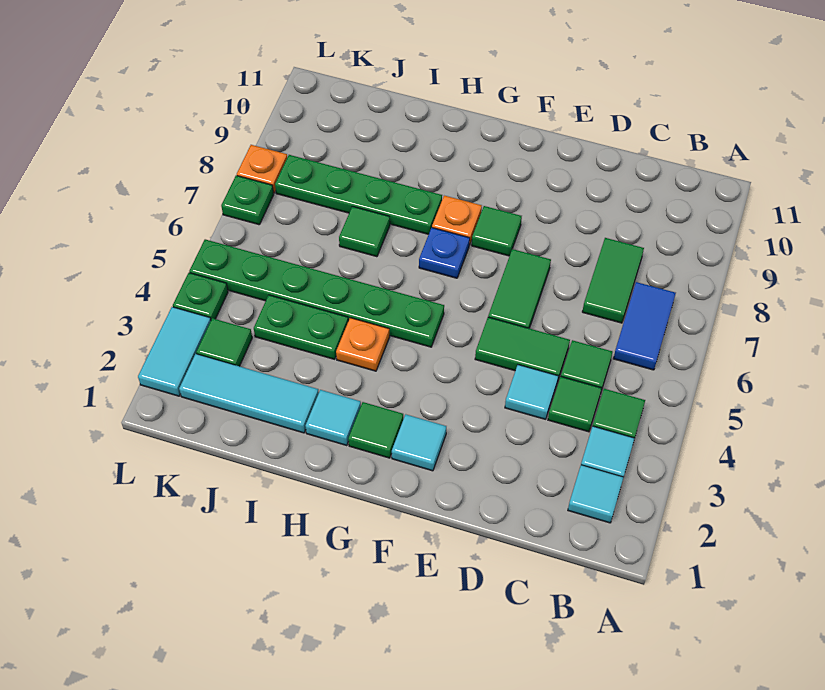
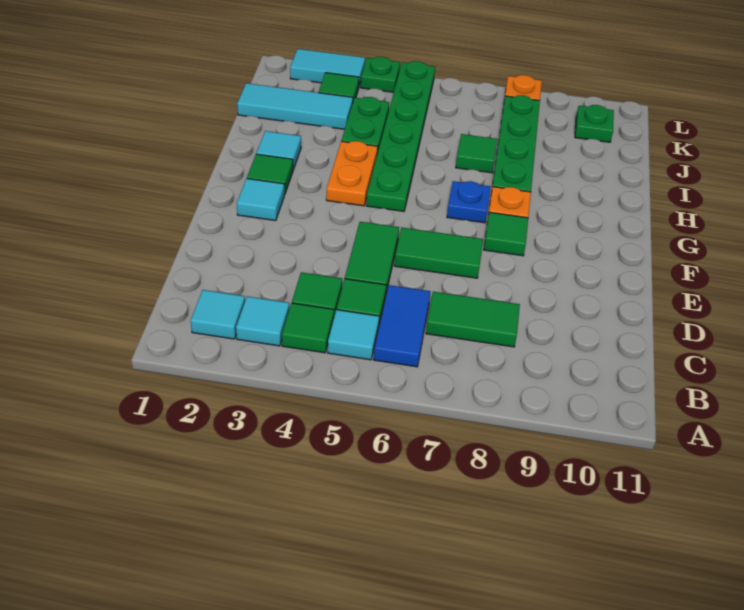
blue 1x2 tile [614,282,676,370] -> blue 1x2 tile turned to [374,285,430,367]
cyan 1x1 tile [505,365,558,419] -> cyan 1x1 tile moved to [328,310,379,360]
orange 1x1 plate [336,318,390,371] -> orange 1x2 plate [326,141,378,206]
cyan 1x3 tile [179,354,319,433] -> cyan 1x3 tile turned to [237,83,353,129]
green 1x1 plate [221,176,274,225] -> green 1x1 plate moved to [575,105,614,142]

